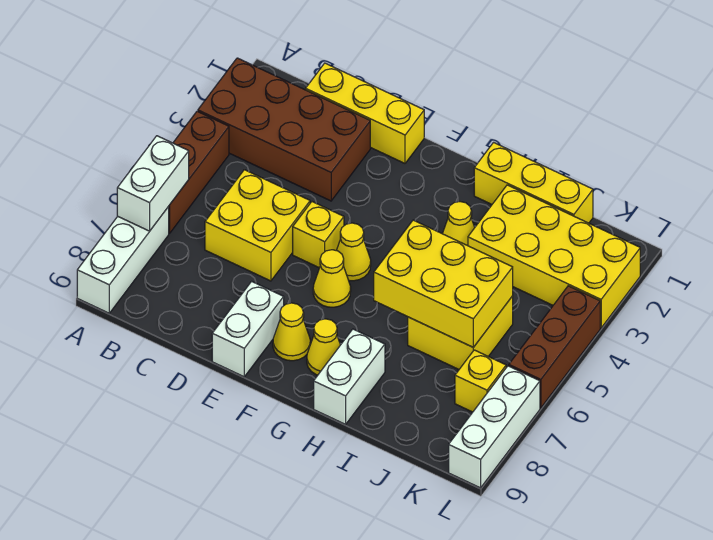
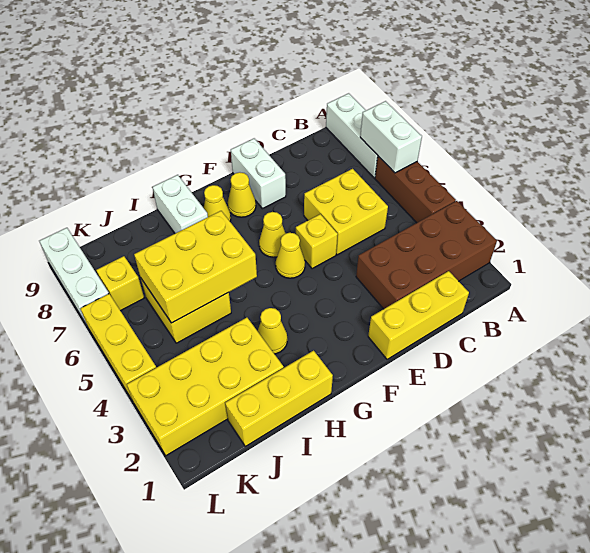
brown 1x3 brick [509,286,600,408] -> yellow 1x3 brick [80,294,156,400]

